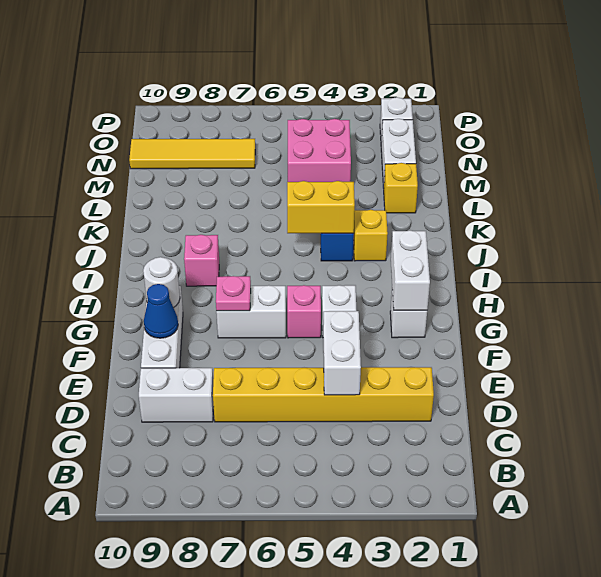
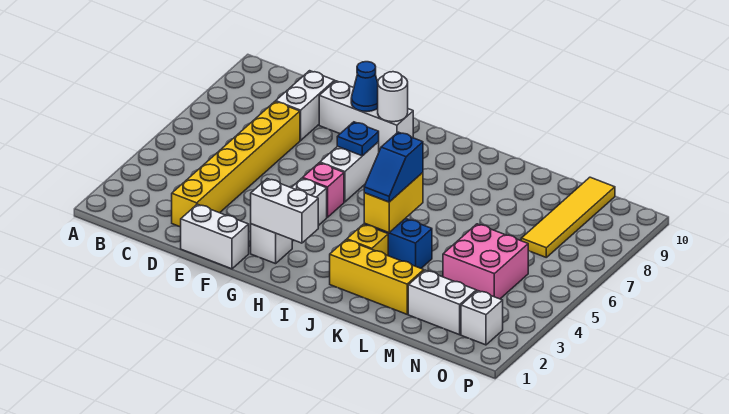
white 1x2 brick [323,311,361,395] -> white 1x2 brick moved to [181,204,249,269]
pink 1x1 plate [216,276,251,311] -> blue 1x1 plate [337,122,379,156]
pink 1x1 brick [184,235,219,286] -> none
none -> blue 1x2 slope [364,132,423,202]
yellow 1x1 brick [384,163,418,213] -> yellow 1x3 brick [330,240,424,314]

